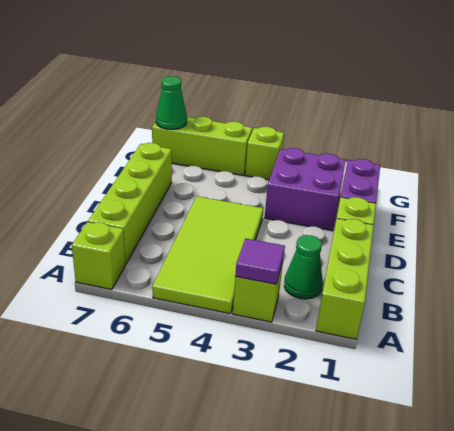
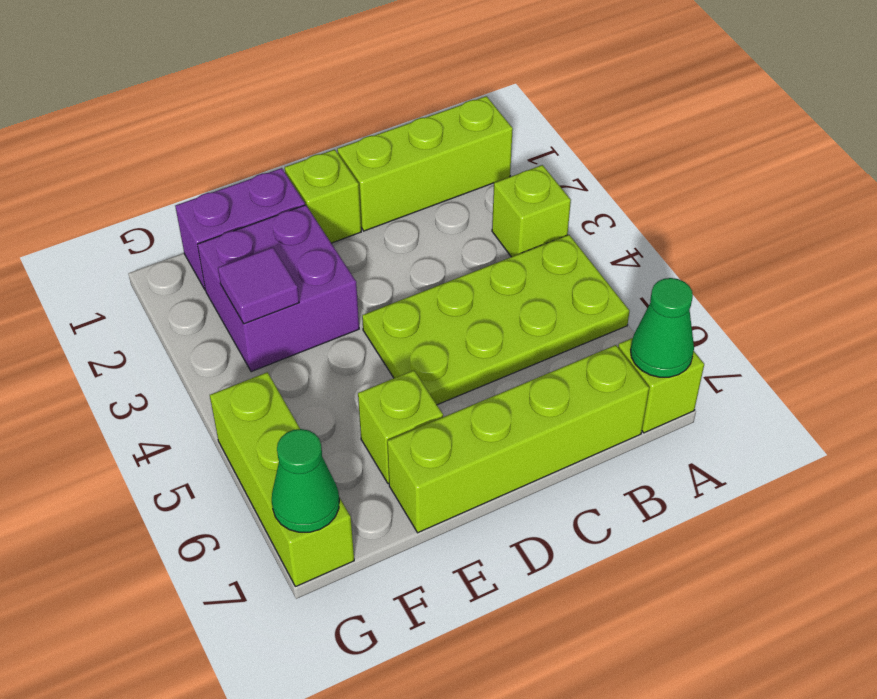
purple 1x1 tile [235,238,285,284] -> purple 1x1 tile moved to [218,247,299,324]
lime 2x4 tile [152,196,263,314] -> lime 2x4 plate [362,235,630,405]
green 1x1 cone [284,235,323,299] -> green 1x1 cone moved to [631,278,694,377]
lime 1x1 brick [245,127,284,180] -> lime 1x1 brick moved to [358,370,443,484]

